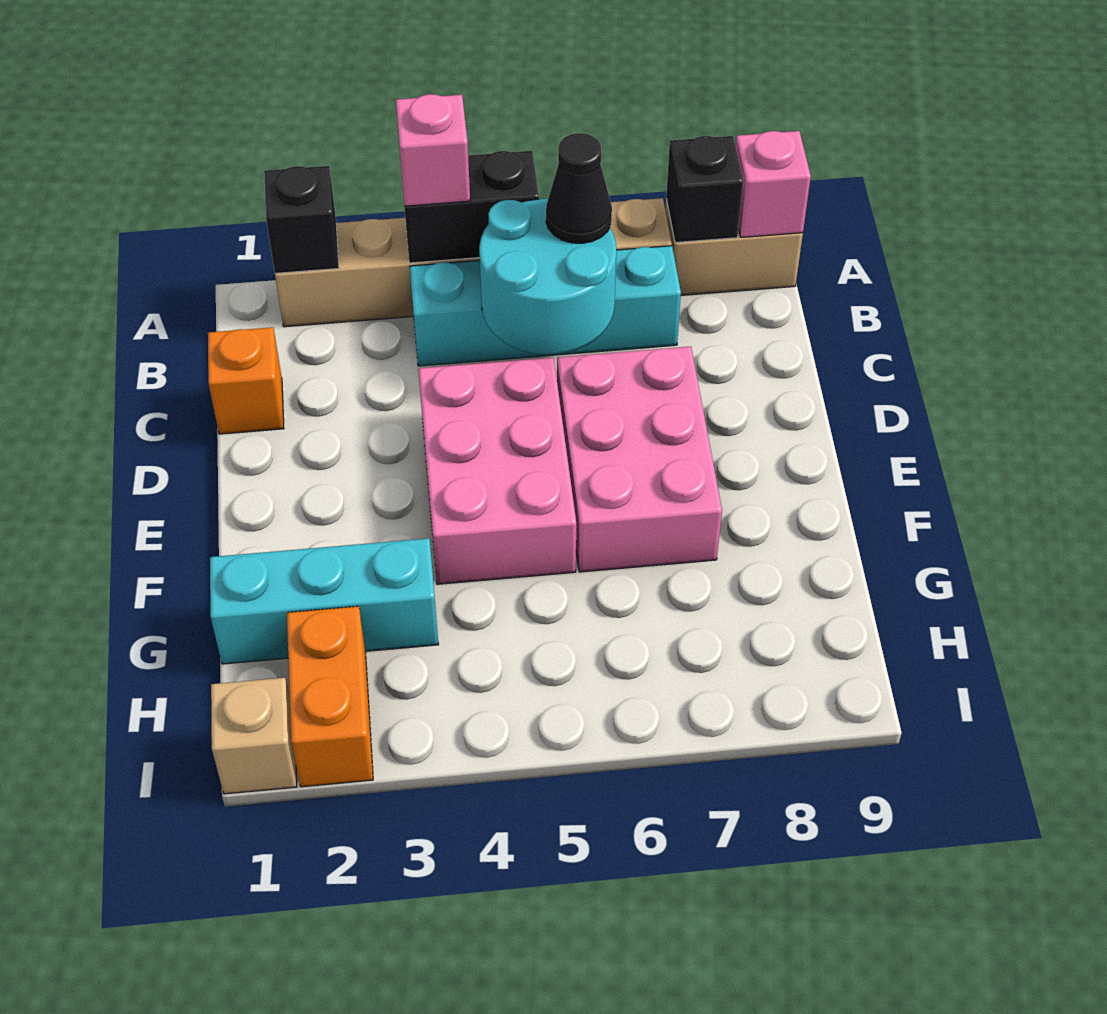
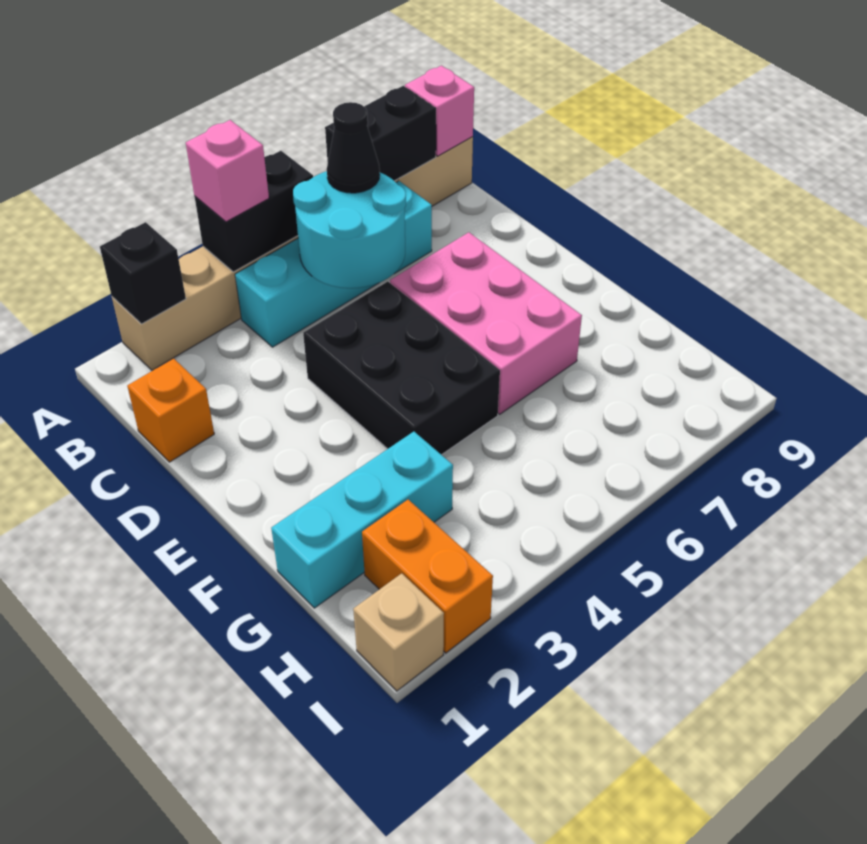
black 1x1 brick [666,136,743,243] -> black 1x2 brick [325,86,436,181]
pink 2x3 brick [418,358,576,584] -> black 2x3 brick [303,281,500,455]

